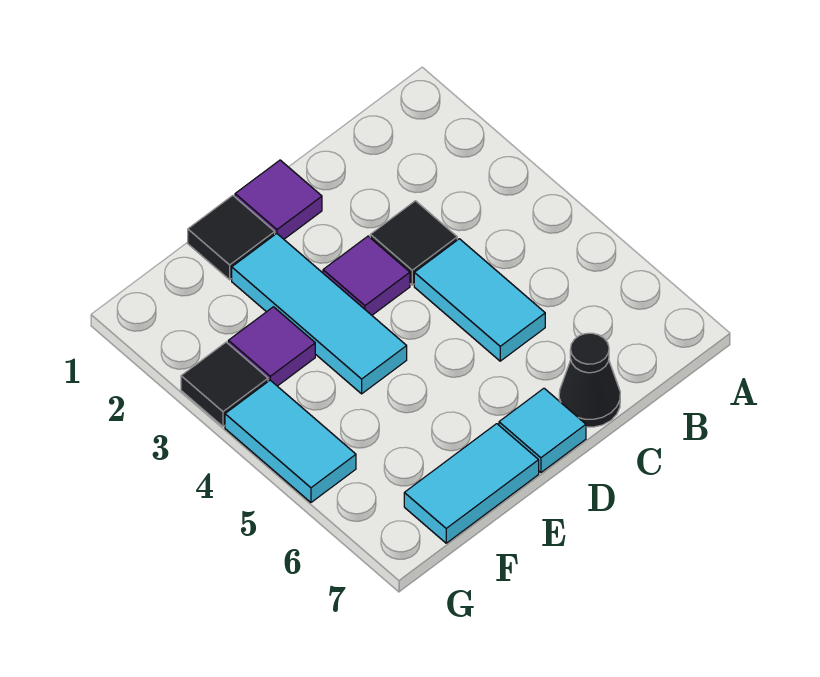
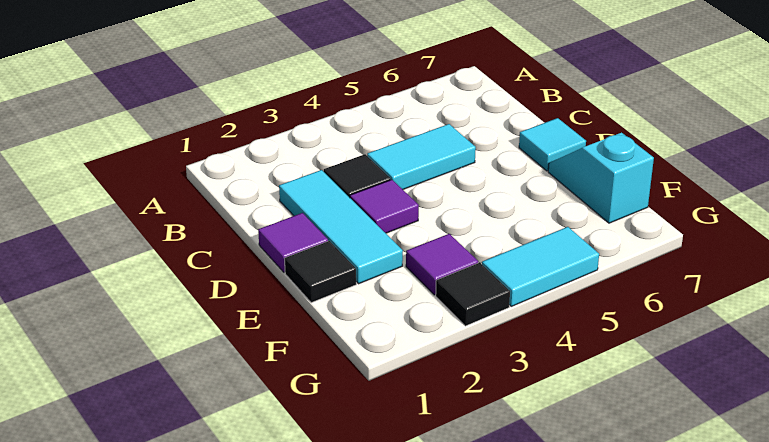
black 1x1 cone [559,333,620,427] -> none
cyan 1x3 tile [232,234,407,394] -> cyan 1x3 tile turned to [279,170,403,284]
cyan 1x2 tile [404,424,539,543] -> cyan 1x2 slope [548,133,654,223]

